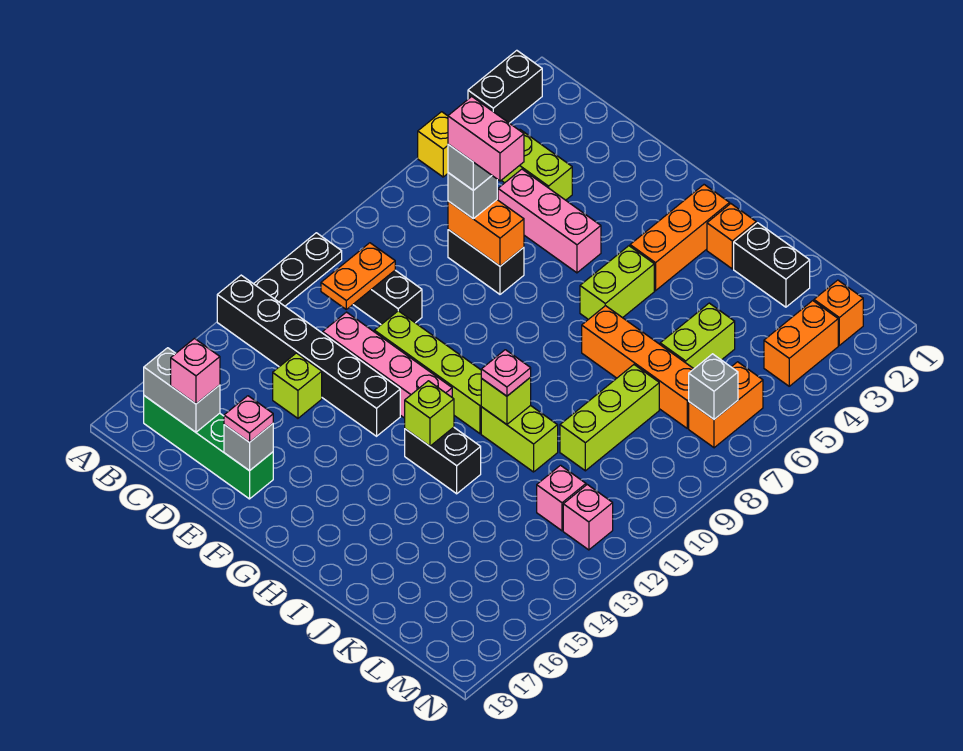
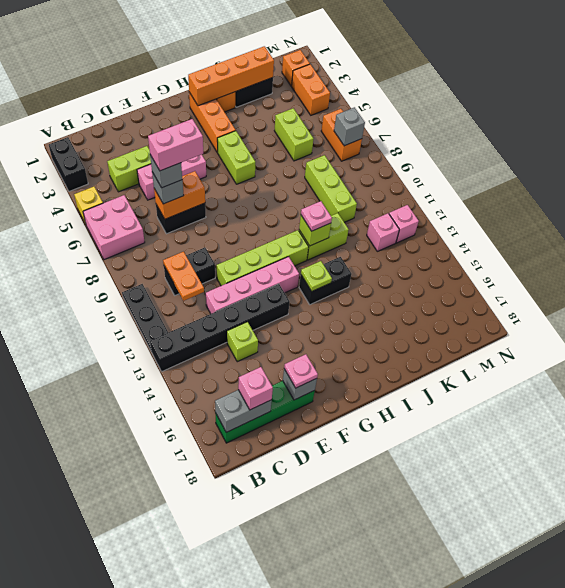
none -> pink 2x2 brick [83,195,145,260]
lime 1x1 brick [405,381,454,446] -> lime 1x1 plate [301,261,332,291]
orange 1x4 brick [582,306,693,428] -> orange 1x4 brick moved to [188,46,274,106]

